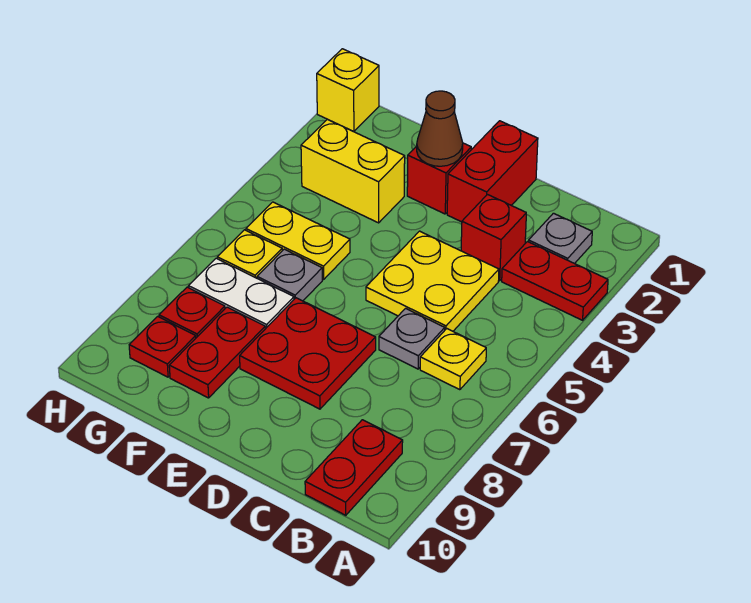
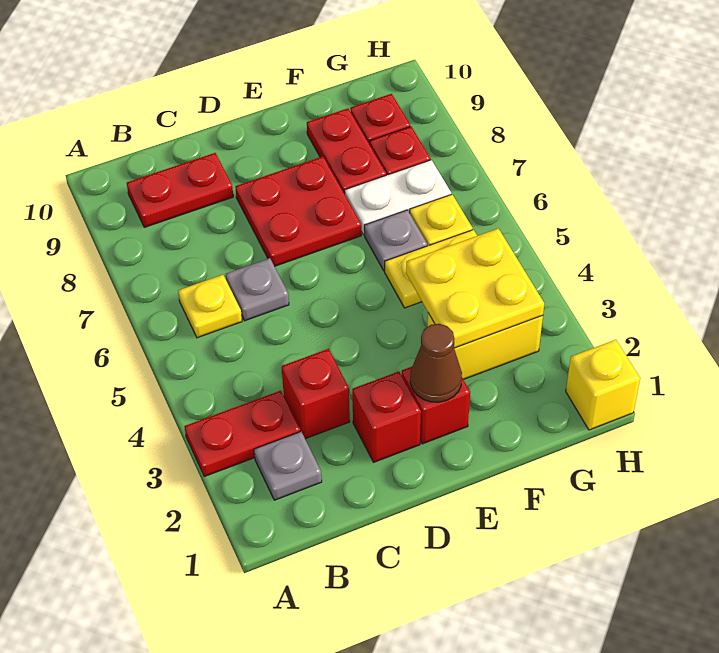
red 1x2 plate [305,420,403,515] -> red 1x2 plate turned to [127,153,233,227]
yellow 2x2 plate [366,231,499,331] -> yellow 2x2 plate moved to [406,228,544,348]
red 1x2 brick [447,121,538,222] -> red 1x1 brick [352,372,421,462]

